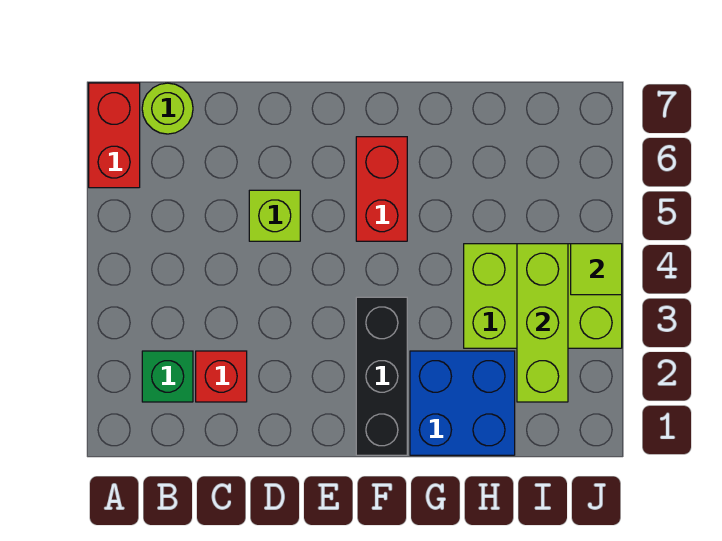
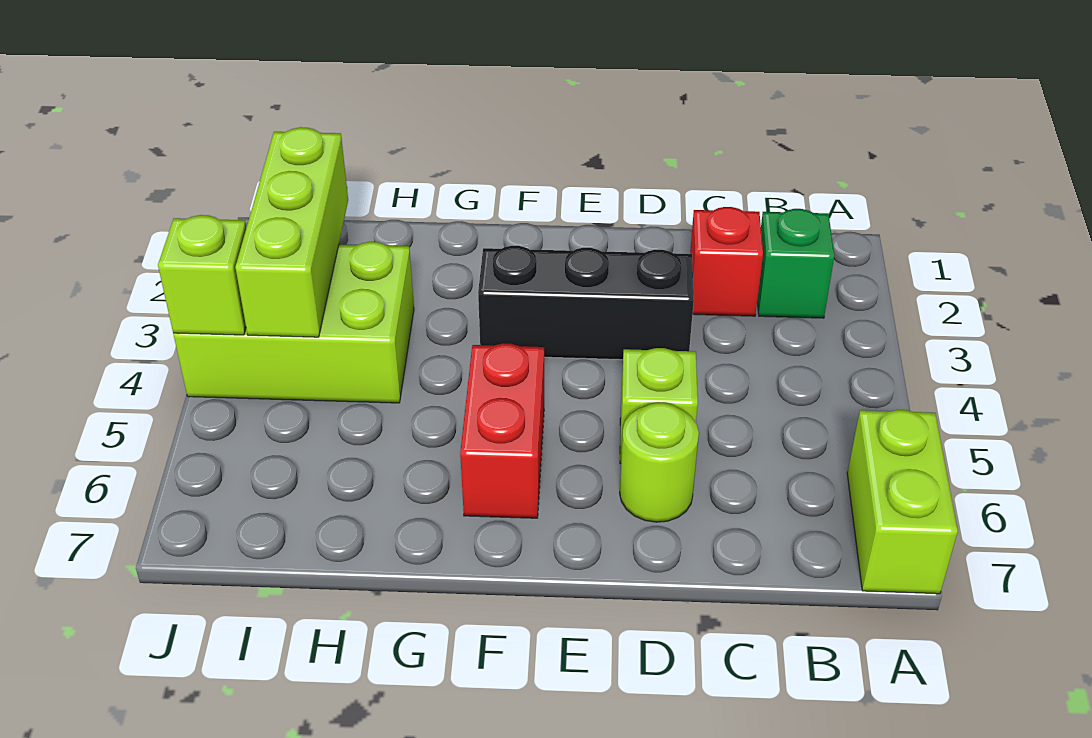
red 1x2 brick [89,83,140,188] -> lime 1x2 brick [847,410,958,594]
lime 1x1 round brick [142,83,193,134] -> lime 1x1 round brick moved to [620,403,699,522]
black 1x3 brick [356,297,407,455] -> black 1x3 brick turned to [478,246,694,360]
blue 2x2 brick [410,351,515,455] -> none
lime 1x1 tile [571,244,622,295] -> lime 1x1 brick [158,215,246,335]

